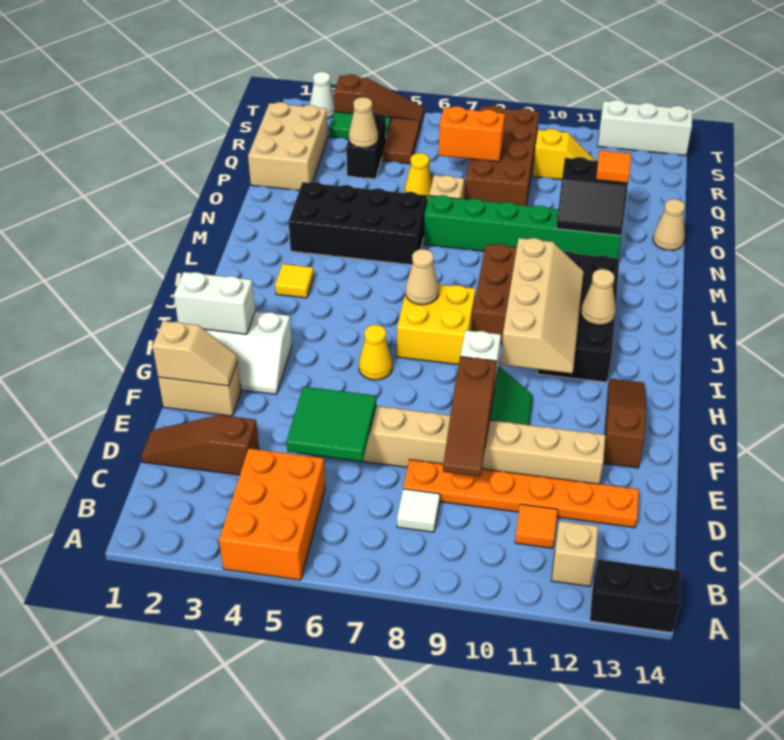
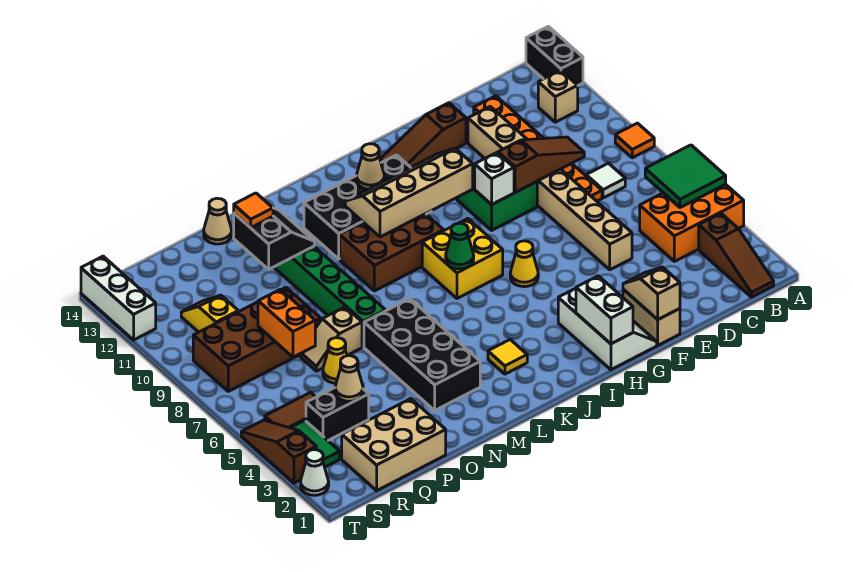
orange 1x1 tile [515,504,557,548] -> orange 1x1 tile moved to [615,123,654,158]
brown 1x3 slope [141,415,259,475] -> brown 1x3 slope moved to [699,213,774,297]
green 2x2 tile [287,387,376,461] -> green 2x2 tile moved to [645,145,726,208]
tan 1x1 cone [406,249,439,305] -> green 1x1 cone [446,223,474,269]

